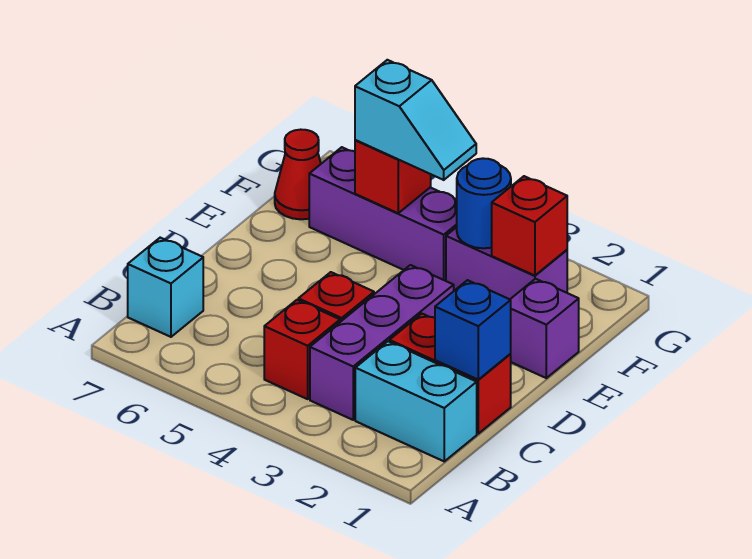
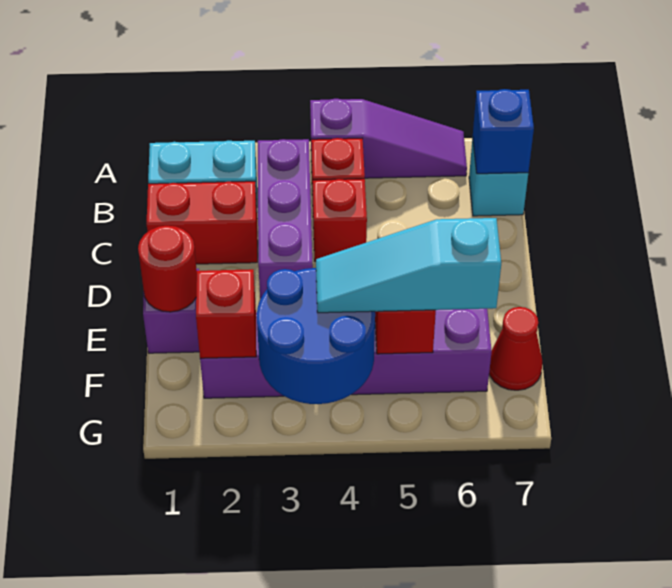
none -> purple 1x3 slope [310,99,467,178]
blue 1x1 brick [435,280,511,379] -> blue 1x1 brick moved to [473,89,534,174]
none -> red 1x1 round brick [138,226,197,312]
blue 1x1 round brick [457,158,511,248] -> blue 2x2 round brick [257,268,375,404]
cyan 1x2 slope [355,60,476,180] -> cyan 1x3 slope [316,218,501,313]

